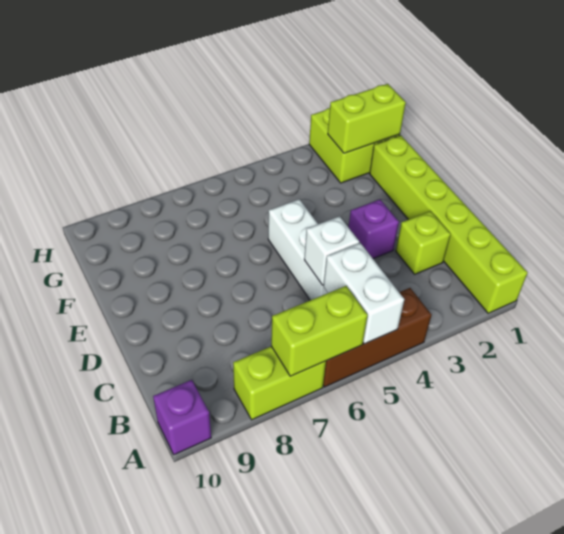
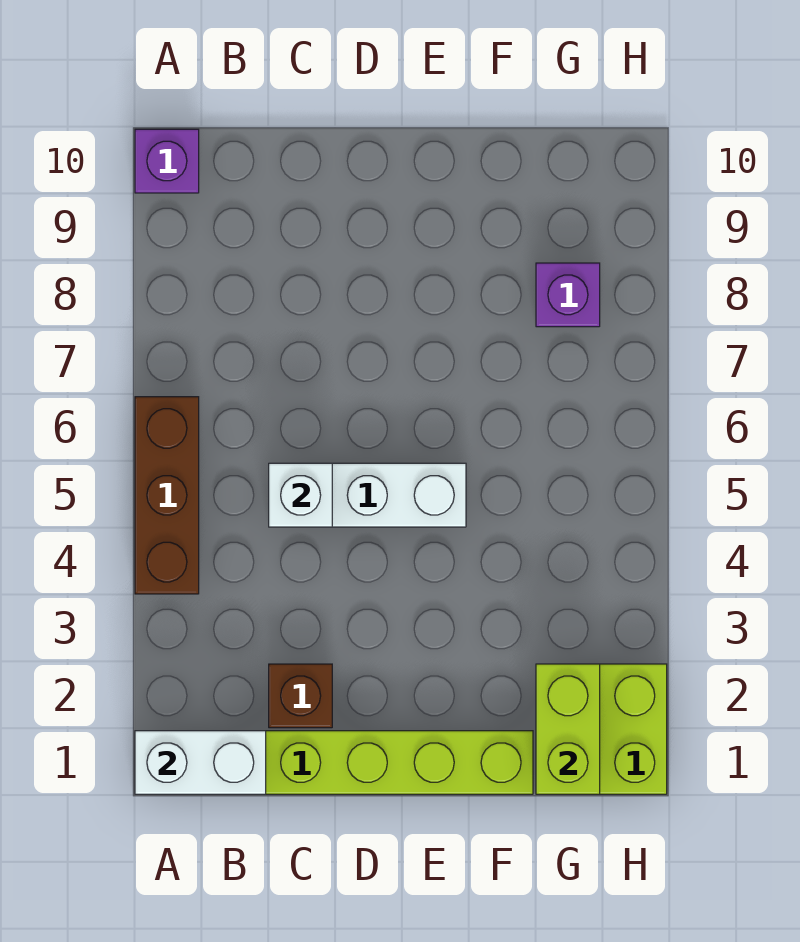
white 1x2 brick [324,243,404,344] -> white 1x2 brick moved to [135,731,266,794]
lime 1x2 brick [271,286,368,376] -> none
lime 1x2 brick [233,346,326,420] -> none
lime 1x1 brick [396,211,451,274] -> brown 1x1 brick [269,664,332,728]
purple 1x1 brick [349,200,399,259] -> purple 1x1 brick moved to [536,263,600,327]

